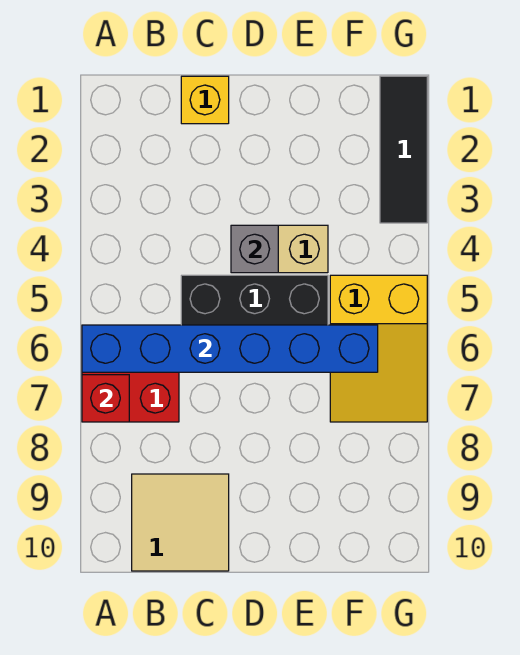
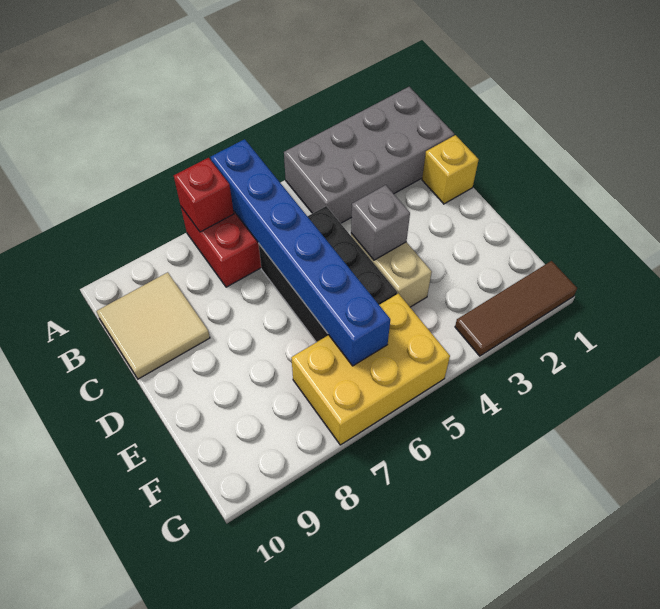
none -> grey 2x4 brick [284,87,454,223]
yellow 2x3 slope [330,275,427,422] -> yellow 2x3 brick [291,293,450,445]
black 1x3 tile [380,76,427,223] -> brown 1x3 tile [455,261,577,356]

